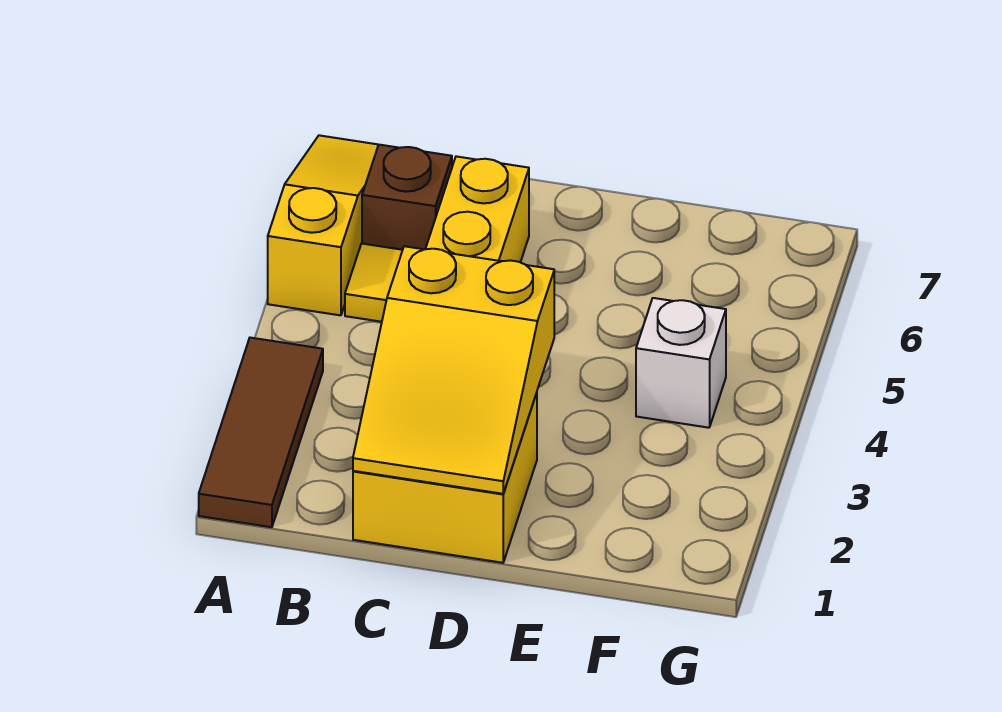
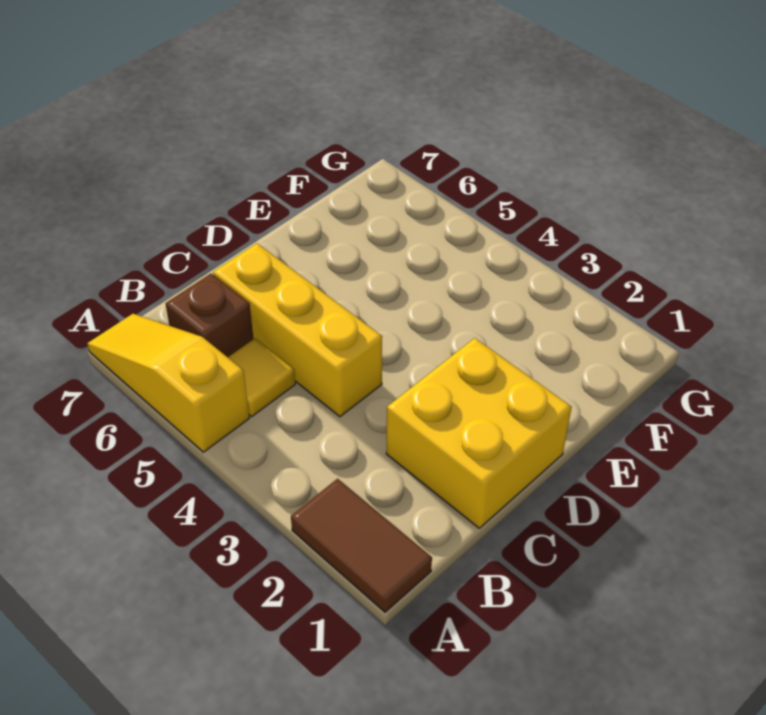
brown 1x3 tile [199,338,323,527] -> brown 1x2 tile [291,479,432,612]
yellow 2x3 slope [353,246,554,494] -> none
white 1x1 brick [636,298,726,428] -> none

